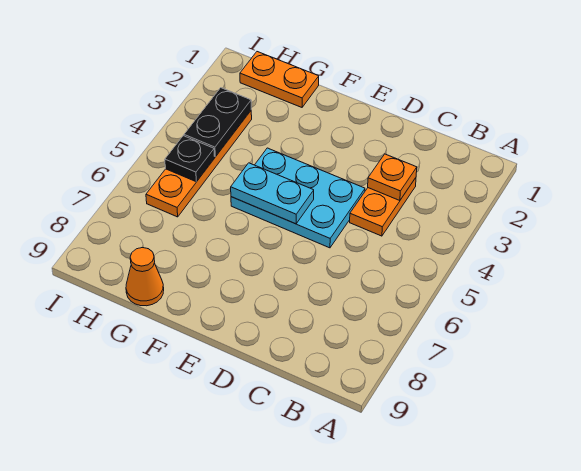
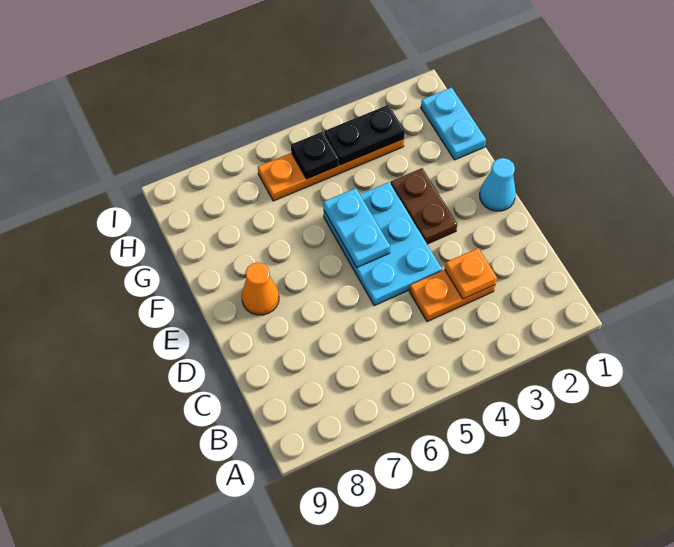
none -> cyan 1x1 cone [480,158,516,211]
none -> brown 1x2 plate [391,168,457,244]
orange 1x2 plate [240,52,319,107] -> cyan 1x2 plate [421,87,486,160]
orange 1x1 cone [126,248,164,306] -> orange 1x1 cone moved to [242,262,279,315]

